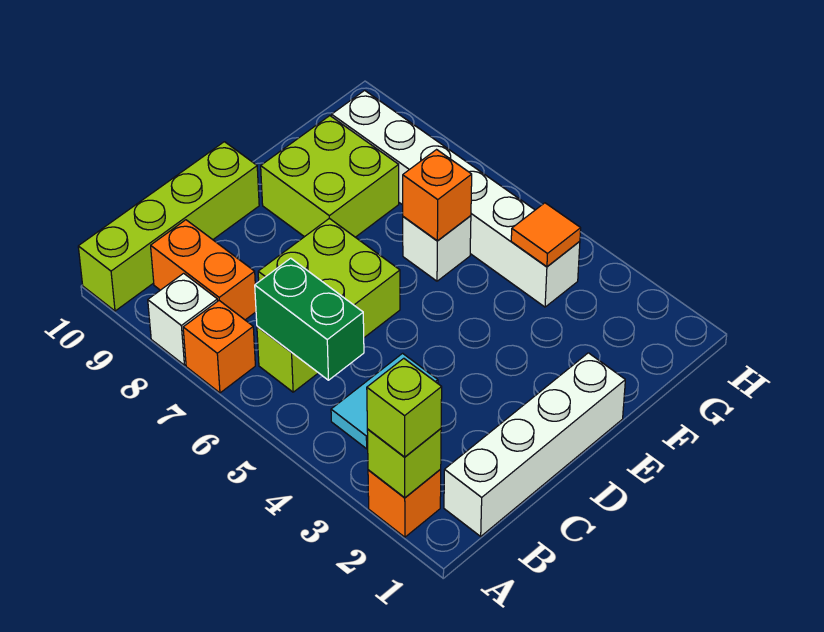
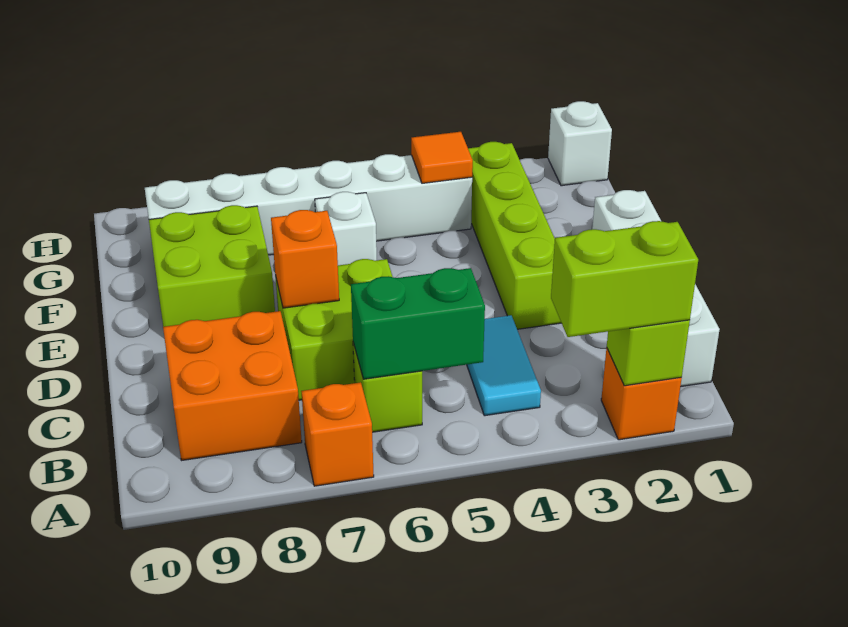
lime 1x1 brick [367,358,442,457] -> lime 1x2 brick [551,221,698,337]
white 1x1 brick [148,273,218,365] -> white 1x1 brick moved to [548,101,612,186]
lime 1x4 brick [78,142,259,311] -> lime 1x4 brick moved to [468,142,561,329]
orange 1x2 brick [151,220,256,320] -> orange 2x2 brick [163,311,302,461]
orange 1x1 brick [403,150,472,241] -> orange 1x1 brick moved to [271,210,339,308]

